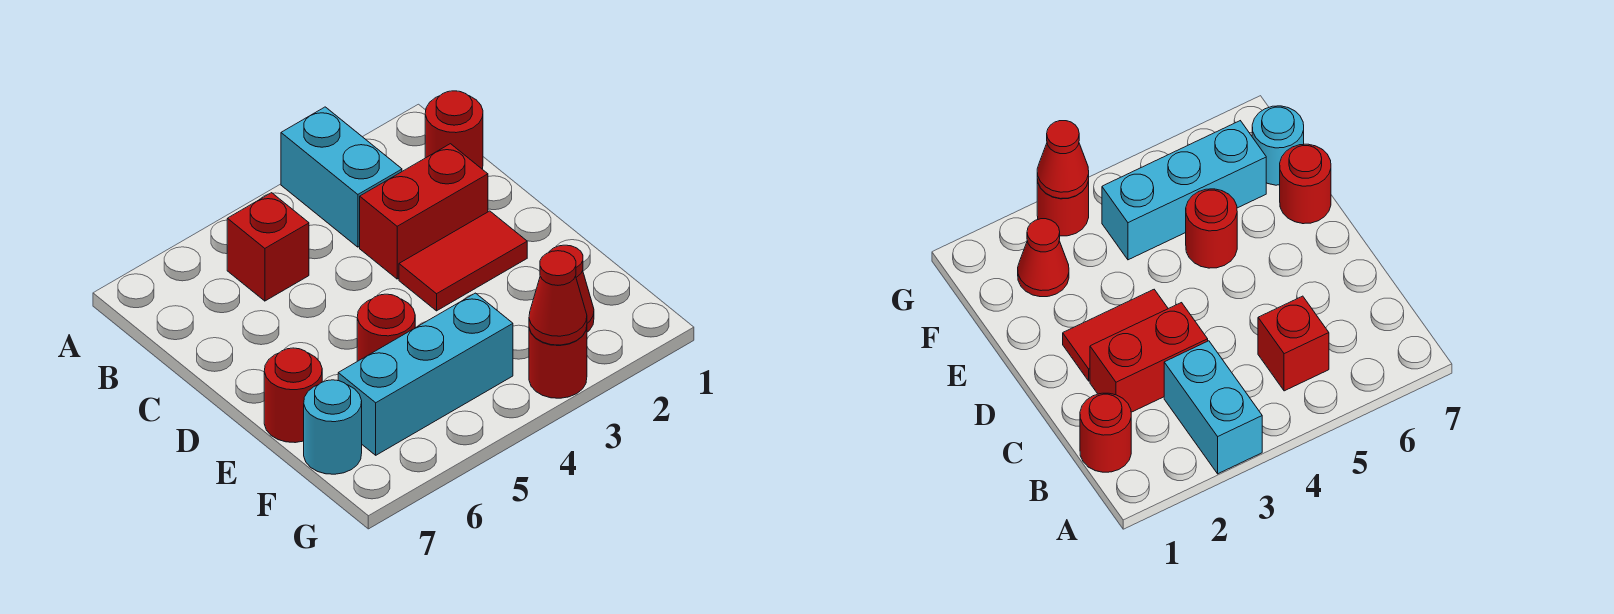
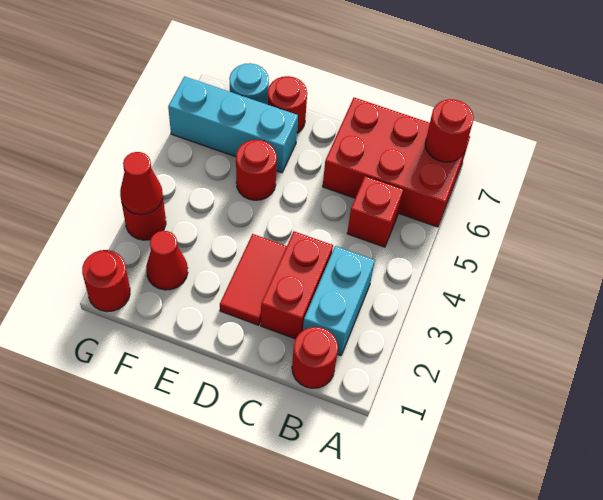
cyan 1x2 brick [281,107,402,247] -> cyan 1x2 brick turned to [303,246,375,356]
none -> red 2x3 brick [323,98,470,227]
none -> red 1x1 round brick [425,99,474,162]
cyan 1x3 brick [338,293,513,455] -> cyan 1x3 brick turned to [168,76,298,173]
none -> red 1x1 round brick [82,250,130,312]

